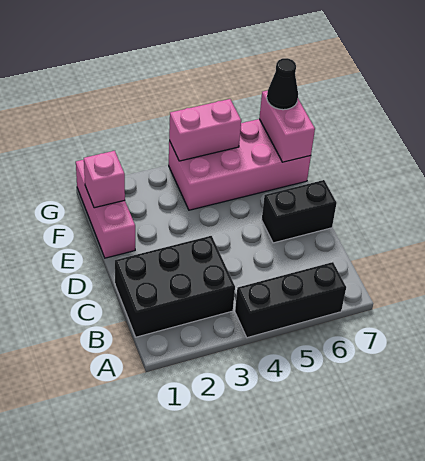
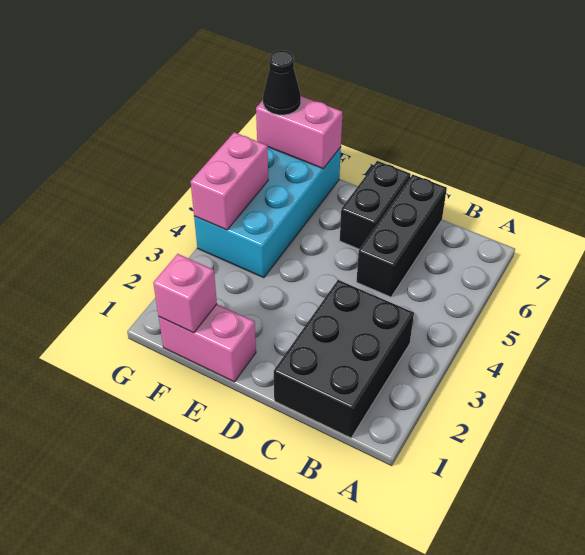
black 1x3 brick [235,262,346,338] -> black 1x3 brick moved to [356,174,447,297]
pink 1x3 brick [76,160,135,258] -> pink 1x2 brick [159,304,256,382]
pink 2x4 brick [169,119,311,210] -> cyan 2x4 brick [194,147,341,278]

